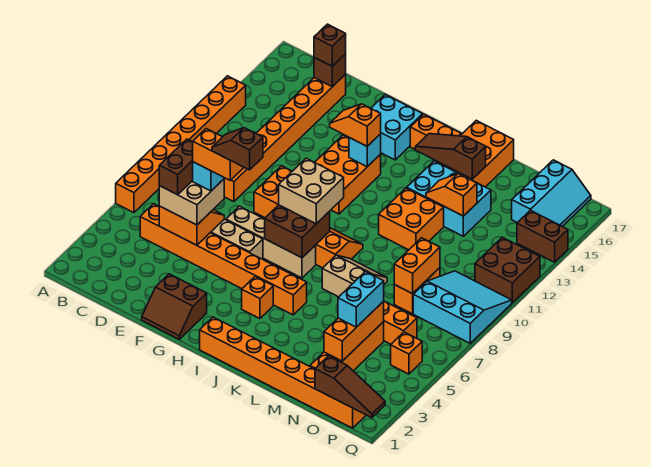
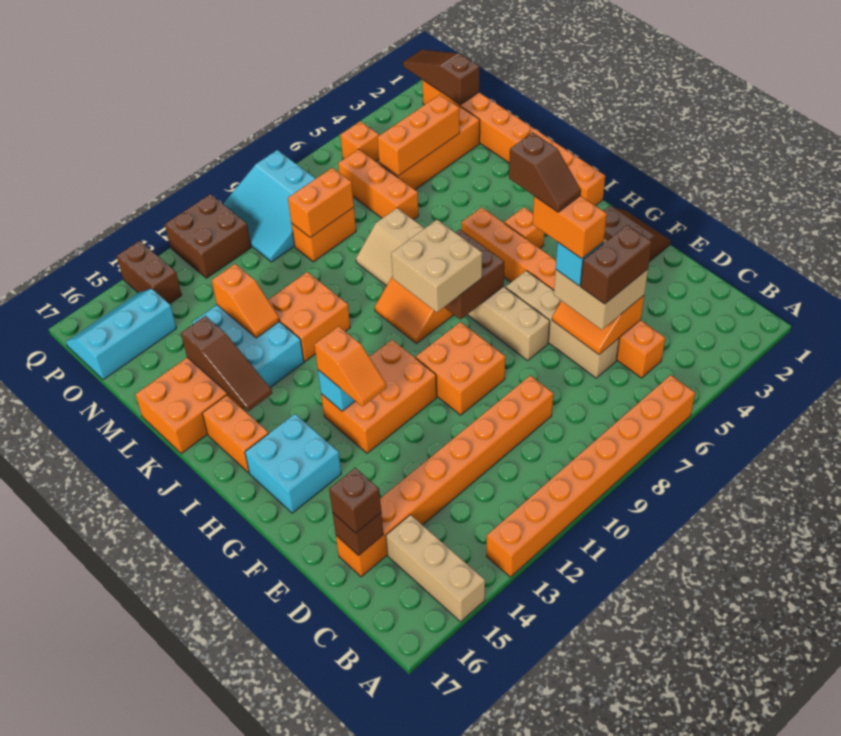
none -> tan 1x3 brick [386,515,485,622]
cyan 1x2 brick [338,272,384,327] -> none

